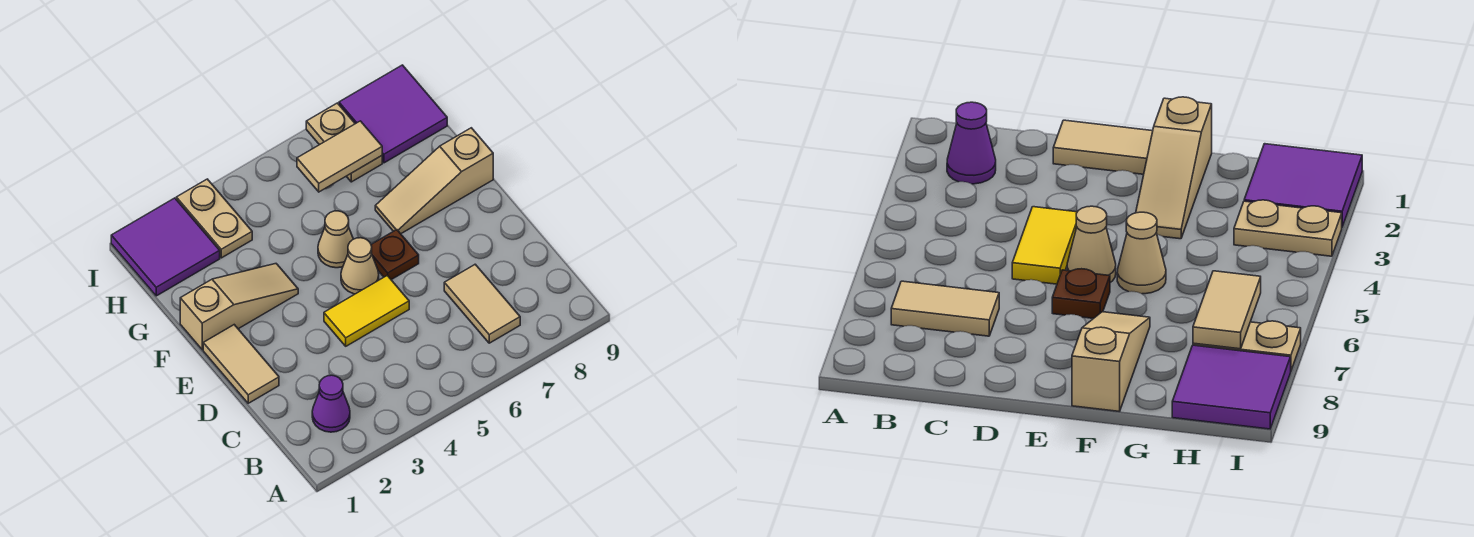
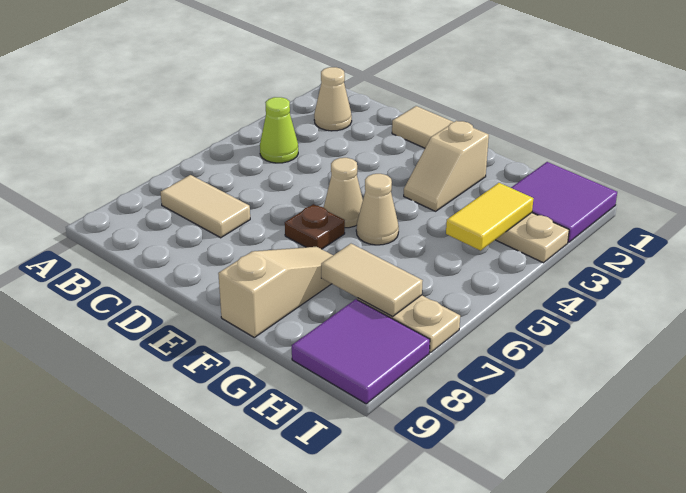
purple 1x1 cone [312,375,350,432] -> tan 1x1 cone [314,67,352,131]
none -> lime 1x1 cone [260,97,298,163]
yellow 1x2 tile [324,276,409,346] -> yellow 1x2 tile moved to [446,183,534,251]
tan 1x3 slope [180,264,298,350] -> tan 1x2 slope [404,121,489,211]
tan 1x2 tile [297,121,382,192] -> tan 1x2 tile turned to [321,244,423,317]

